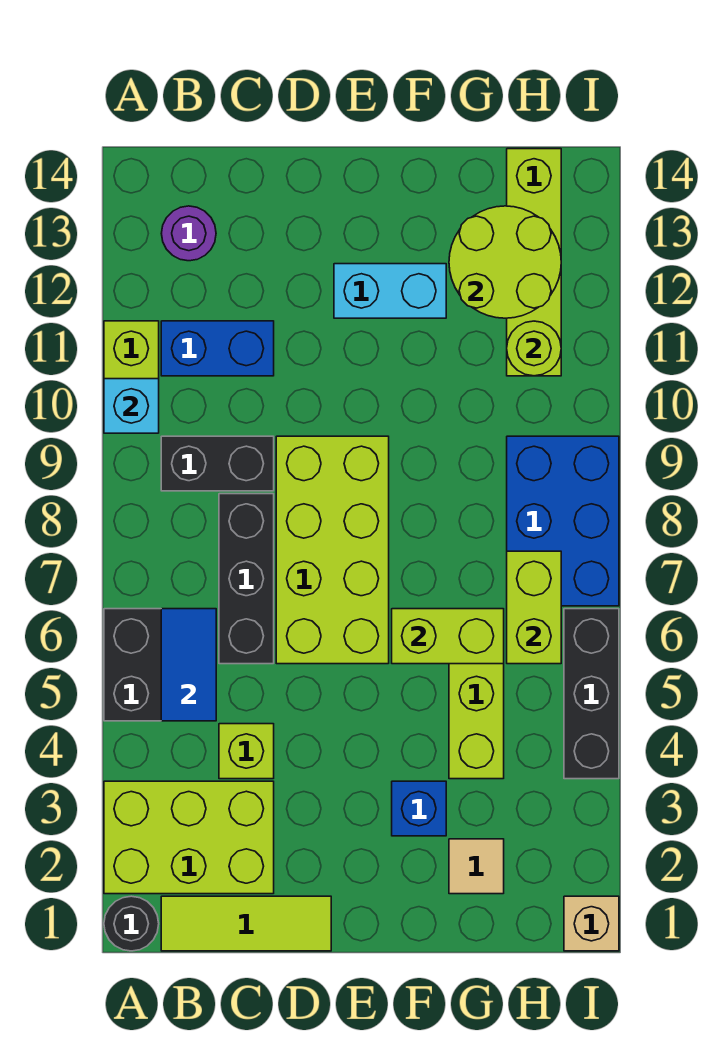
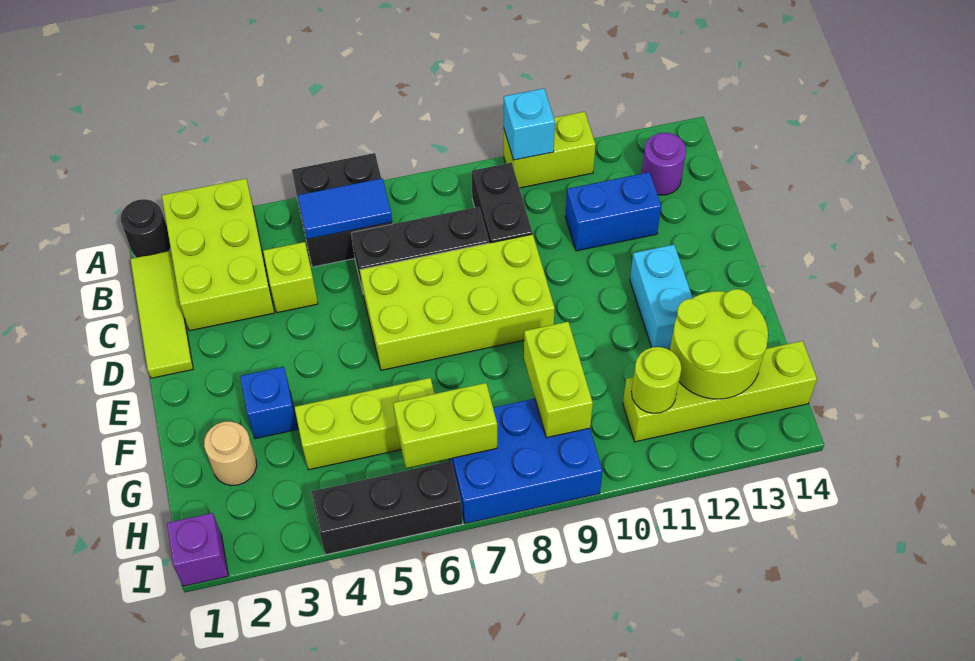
blue 1x2 brick [161,321,274,376] -> blue 1x2 brick turned to [565,172,661,251]
lime 1x2 brick [392,609,504,664] -> lime 1x2 brick moved to [524,322,593,438]
tan 1x1 tile [449,839,504,894] -> tan 1x1 round brick [204,421,257,486]
tan 1x1 brick [564,896,619,951] -> purple 1x1 brick [167,513,228,586]

